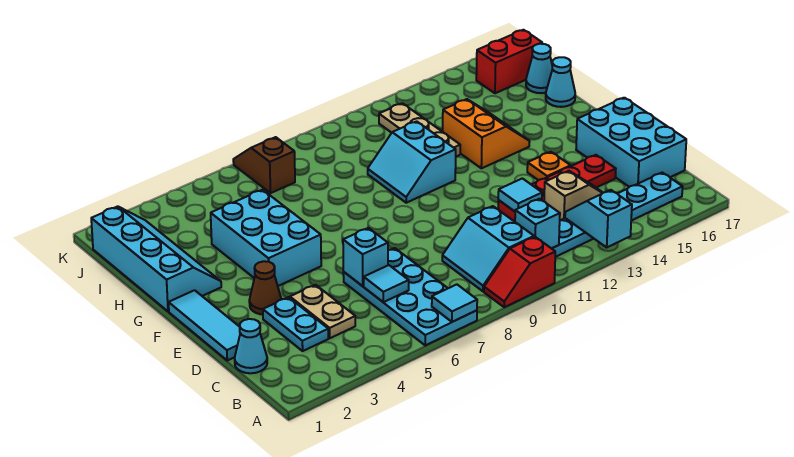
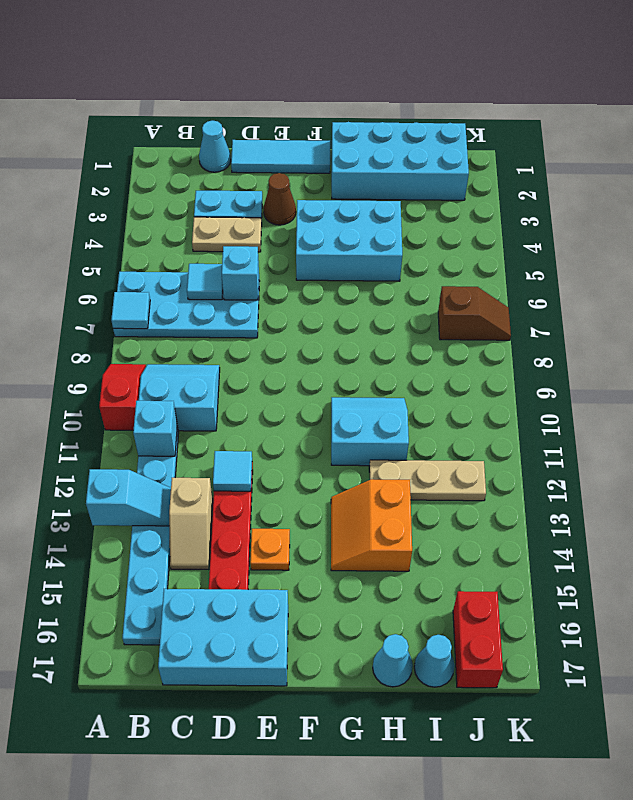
cyan 2x4 slope [91,206,221,311] -> cyan 2x4 brick [332,122,469,200]
orange 2x2 slope [443,99,530,168] -> orange 2x2 slope turned to [331,479,412,571]

